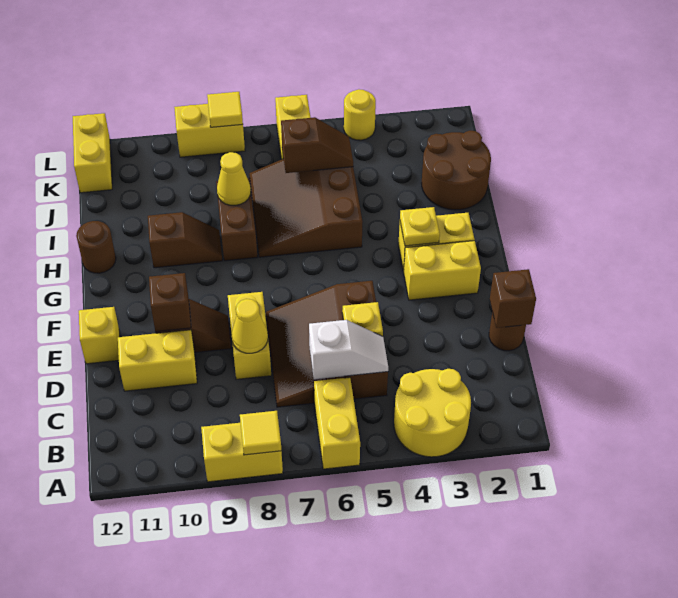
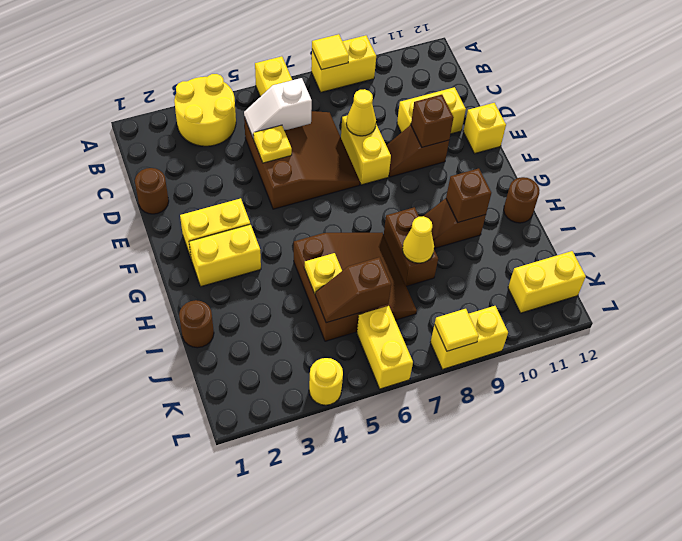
brown 1x1 brick [490,269,536,328] -> brown 1x1 brick moved to [446,168,491,222]
yellow 1x1 plate [400,207,440,246] -> yellow 1x1 plate moved to [304,253,342,294]
brown 2x2 round brick [422,131,491,210] -> brown 1x1 round brick [179,300,214,348]
yellow 1x2 brick [73,113,112,193] -> yellow 1x2 brick turned to [508,251,586,313]

